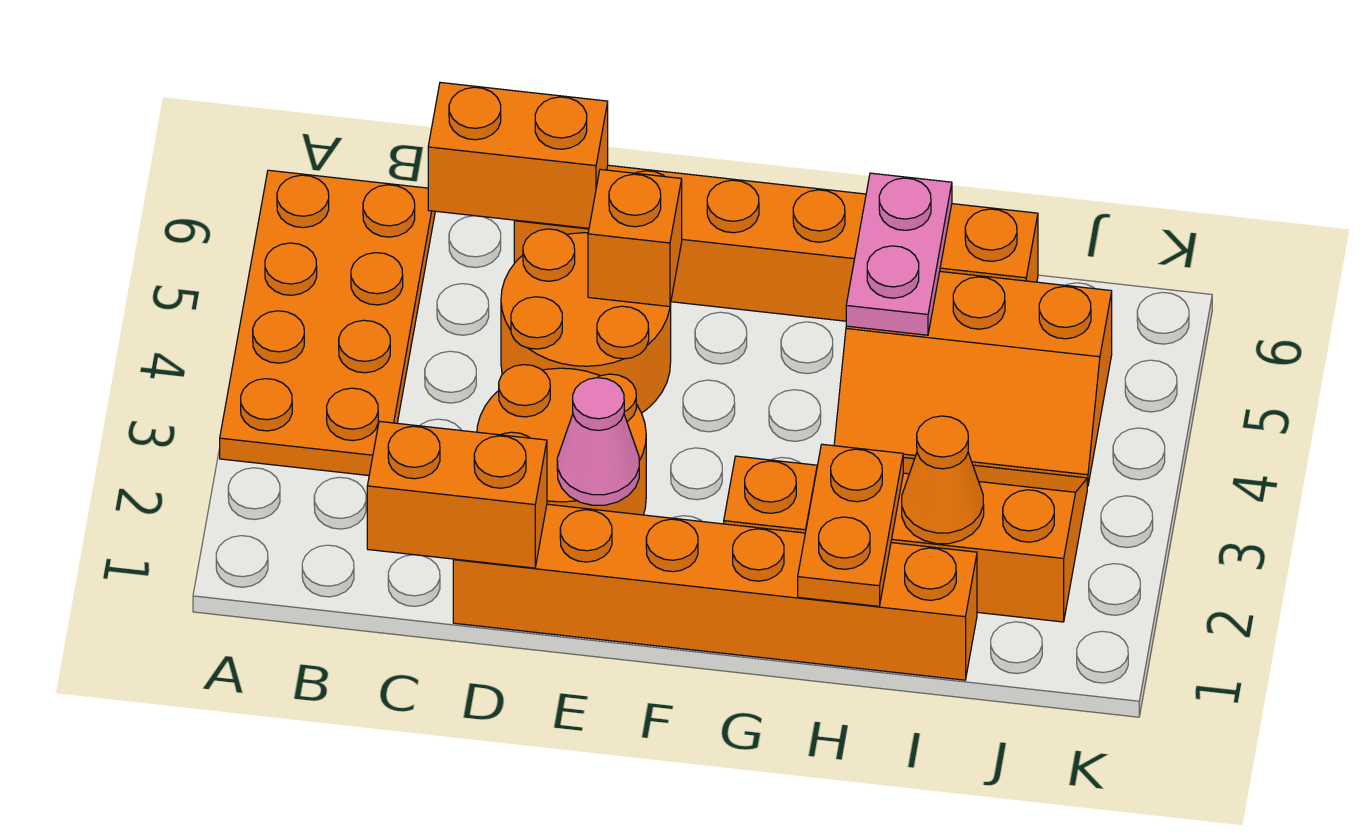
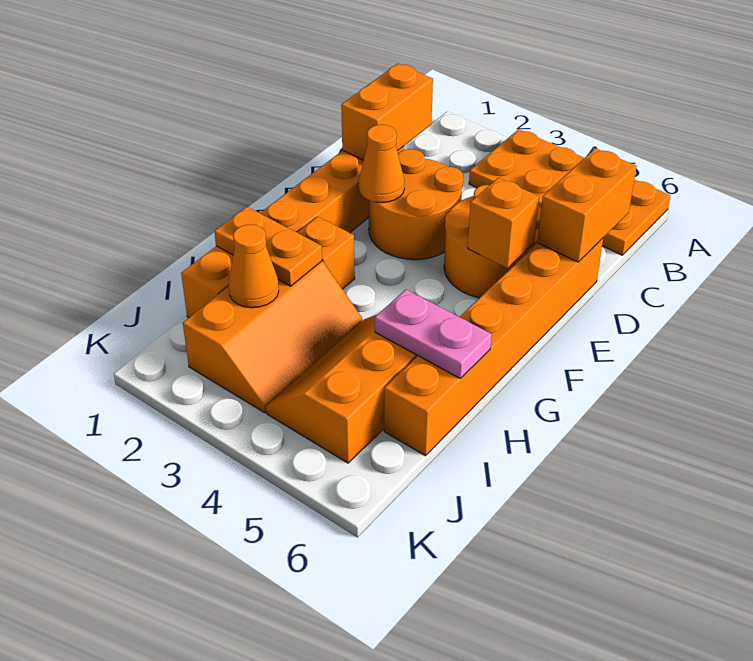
pink 1x1 cone [557,378,639,505] -> orange 1x1 cone [359,125,405,203]

